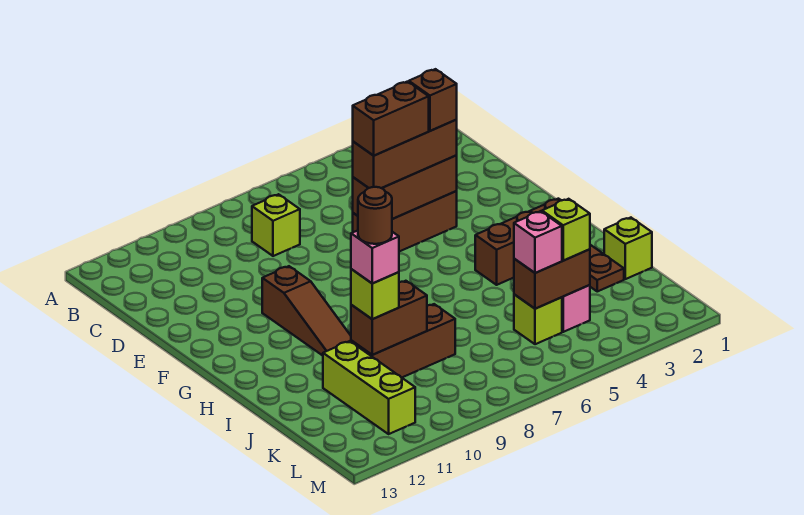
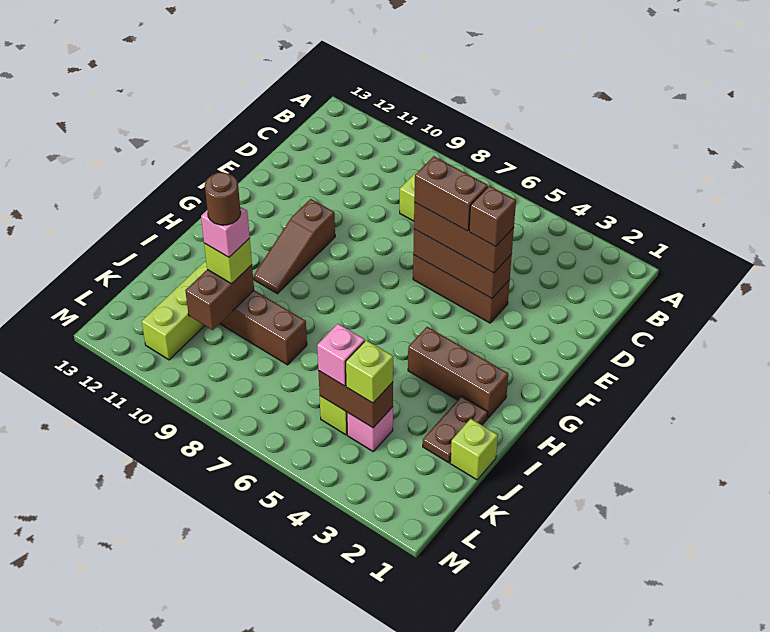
brown 1x2 brick [351,281,427,355] -> brown 1x2 brick turned to [185,265,254,330]

